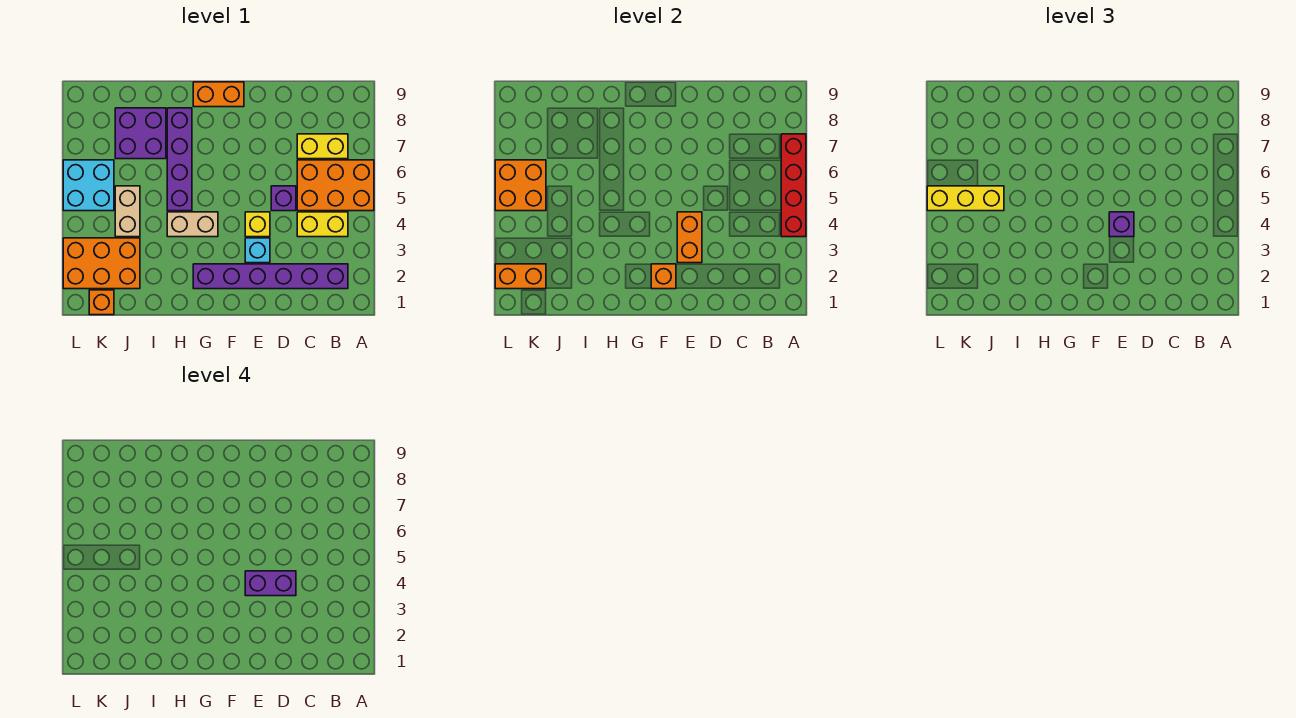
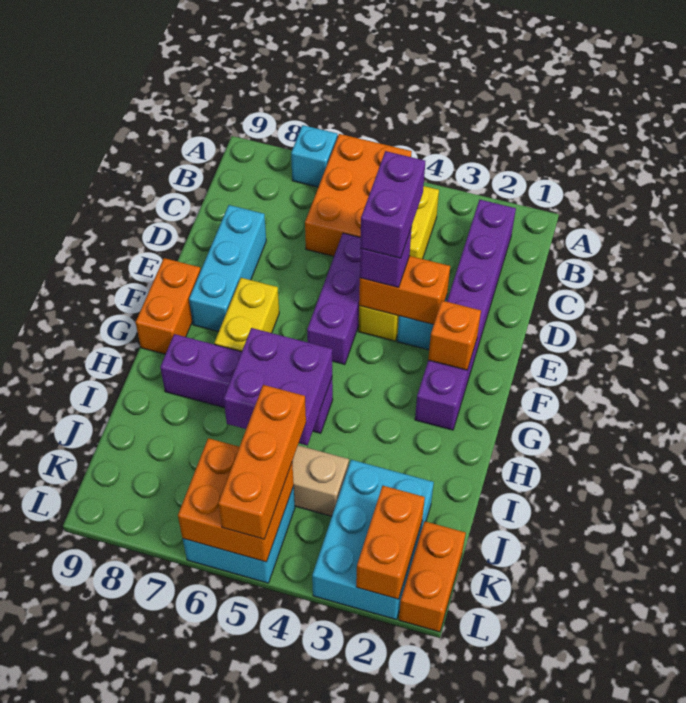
red 1x4 brick [781,134,806,237] -> none
none -> cyan 1x1 brick [291,125,337,187]
yellow 1x2 brick [297,134,348,159] -> yellow 1x2 brick moved to [214,278,279,352]
purple 1x1 brick [271,186,296,211] -> purple 1x3 brick [307,233,361,364]
none -> cyan 1x3 brick [189,205,266,332]
tan 1x2 brick [167,212,218,237] -> none
purple 2x2 brick [115,108,166,159] -> purple 2x2 brick moved to [224,328,332,446]
orange 2x3 brick [63,238,140,289] -> cyan 2x3 brick [312,460,434,620]
yellow 1x3 brick [927,186,1004,211] -> orange 1x3 brick [218,385,306,539]
orange 1x1 brick [89,290,114,315] -> orange 1x2 brick [399,521,466,632]

